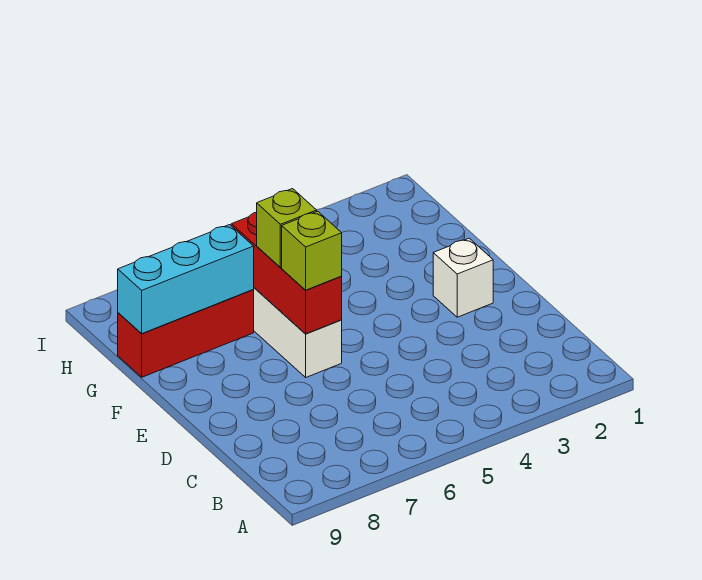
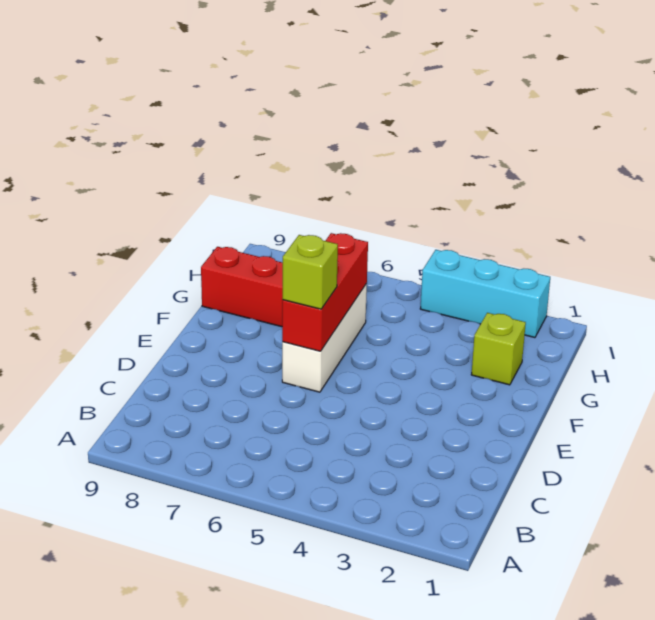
white 1x1 brick [433,238,493,317] -> none
lime 1x1 brick [257,189,317,268] -> lime 1x1 brick moved to [471,313,526,385]
cyan 1x3 brick [118,225,254,334] -> cyan 1x3 brick moved to [420,250,550,338]

